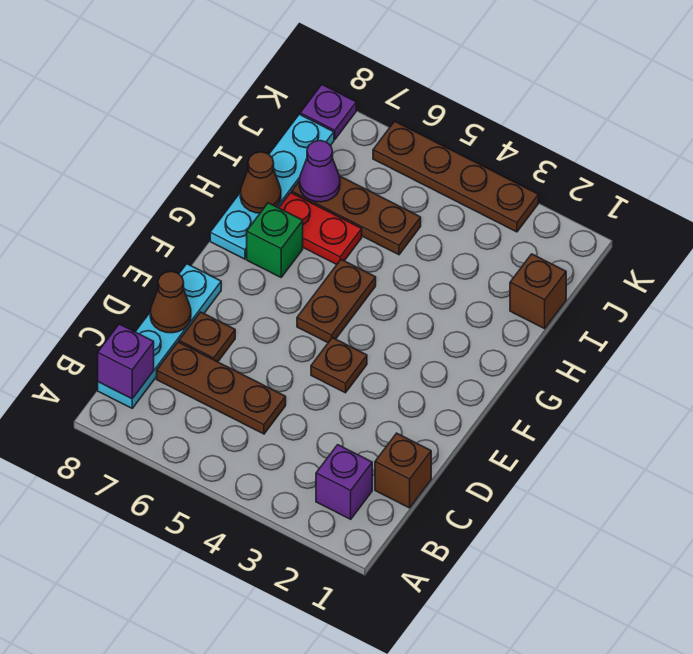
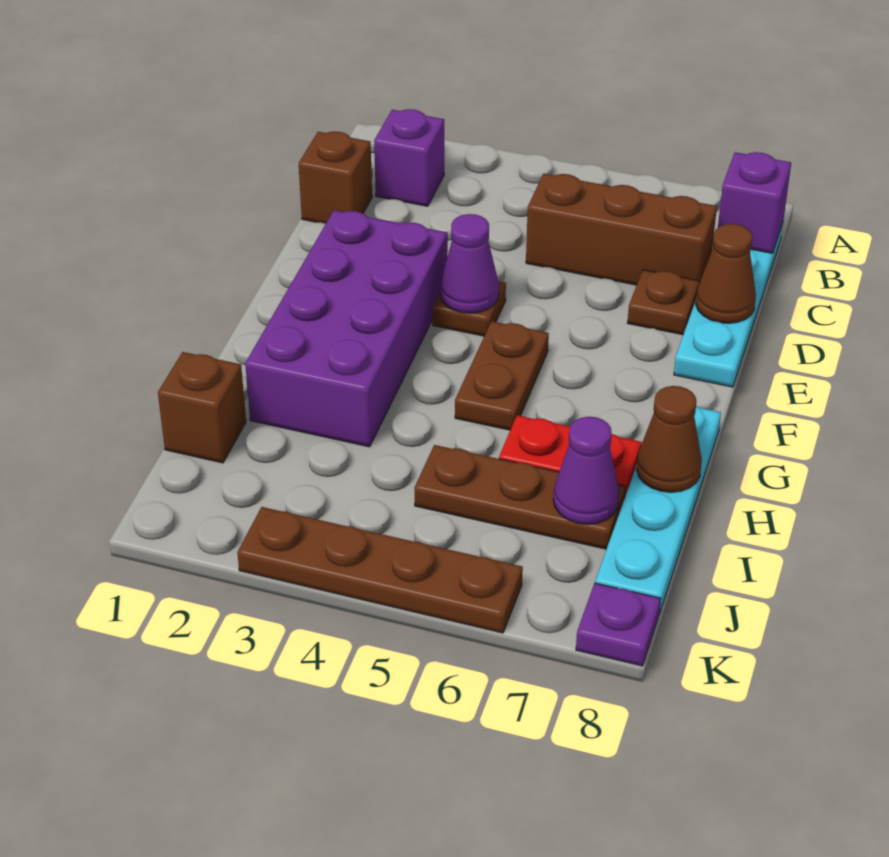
brown 1x3 plate [157,342,286,434] -> brown 1x3 brick [526,174,717,285]
none -> purple 2x4 brick [245,210,448,447]
none -> purple 1x1 cone [440,214,499,313]
green 1x1 brick [247,203,303,277] -> none

